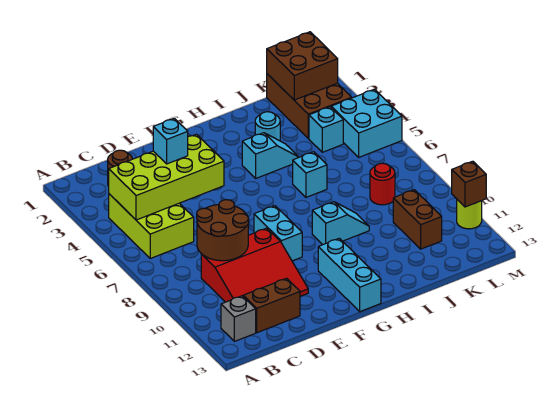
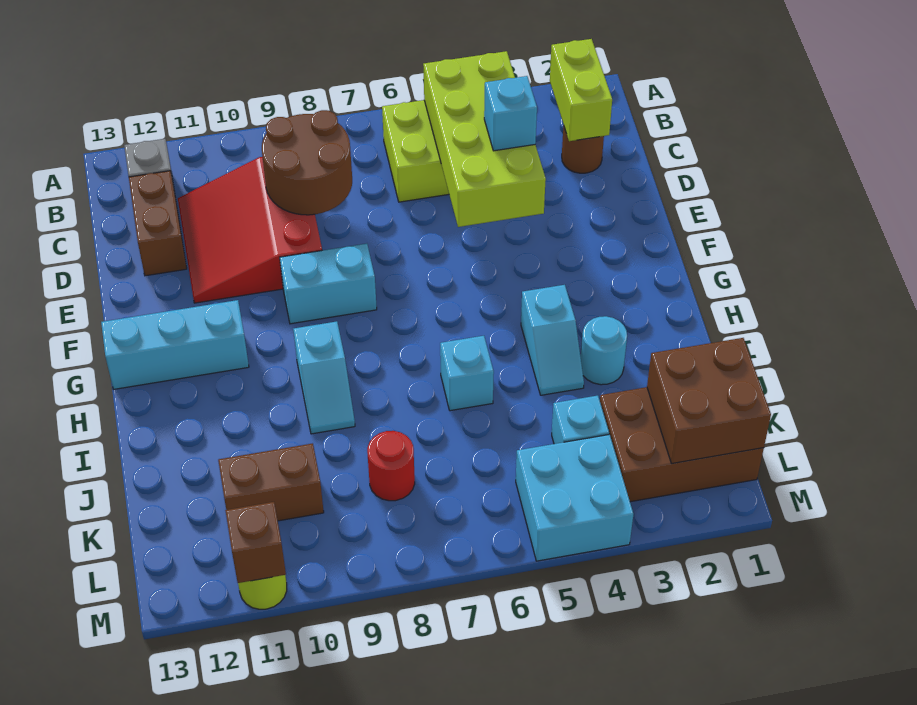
none -> lime 1x2 brick [550,39,612,141]

